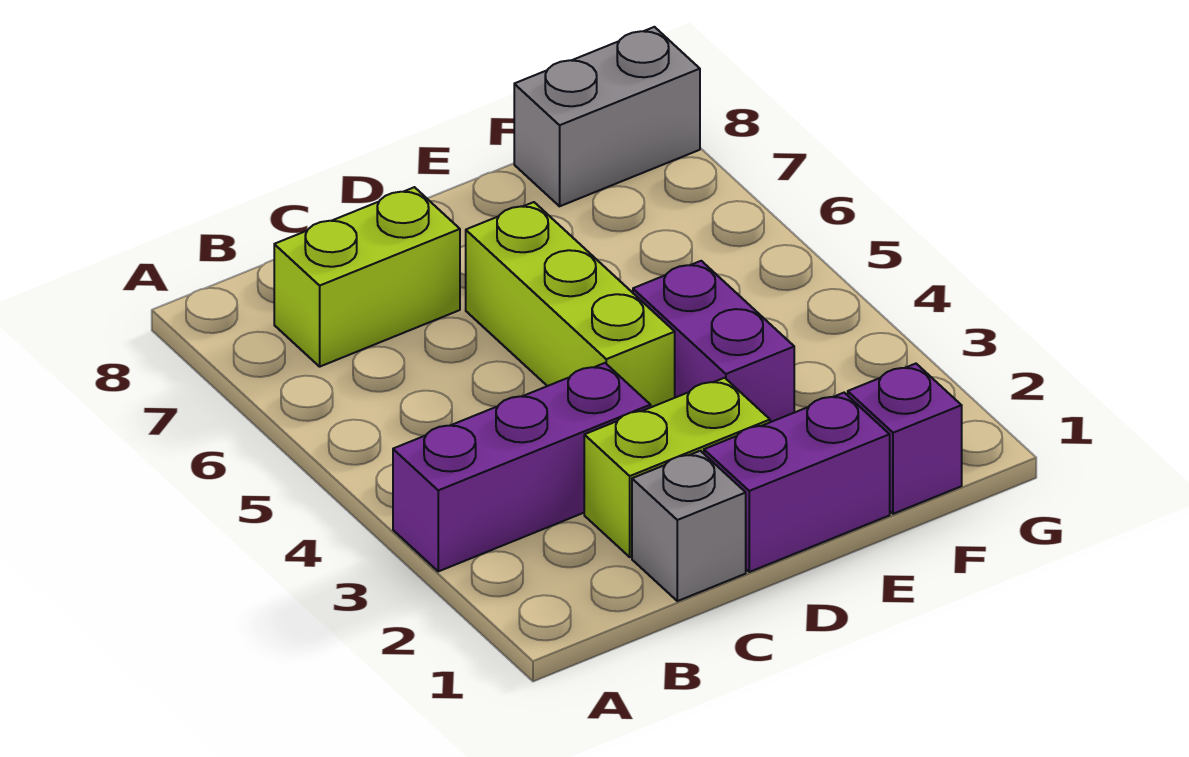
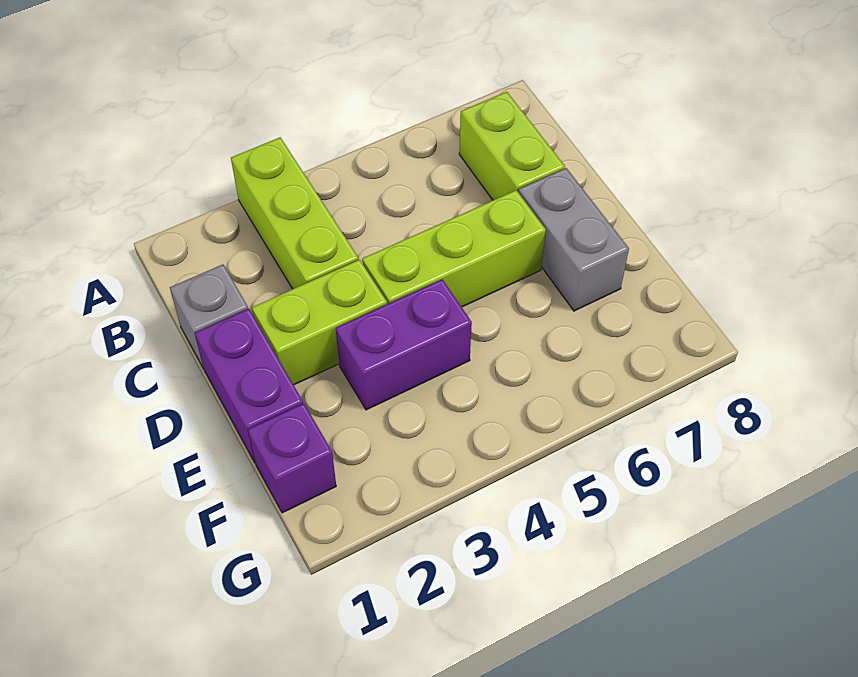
purple 1x3 brick [393,363,651,571] -> lime 1x3 brick [231,137,358,289]
lime 1x2 brick [584,378,770,557] -> lime 1x2 brick turned to [252,260,387,385]
grey 1x2 brick [514,27,700,206] -> grey 1x2 brick moved to [519,168,629,311]

